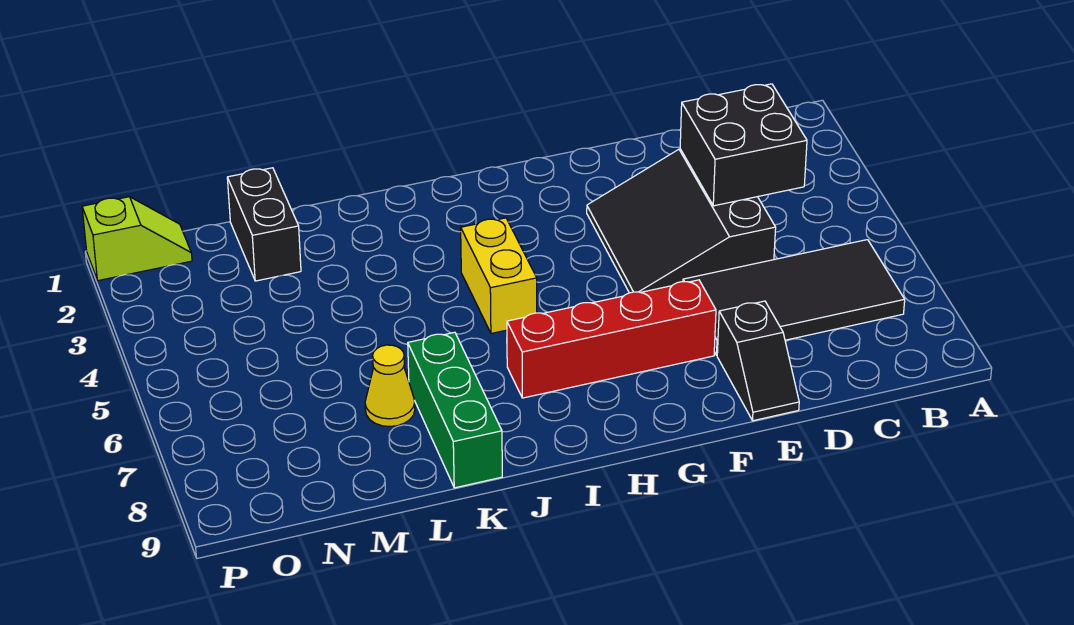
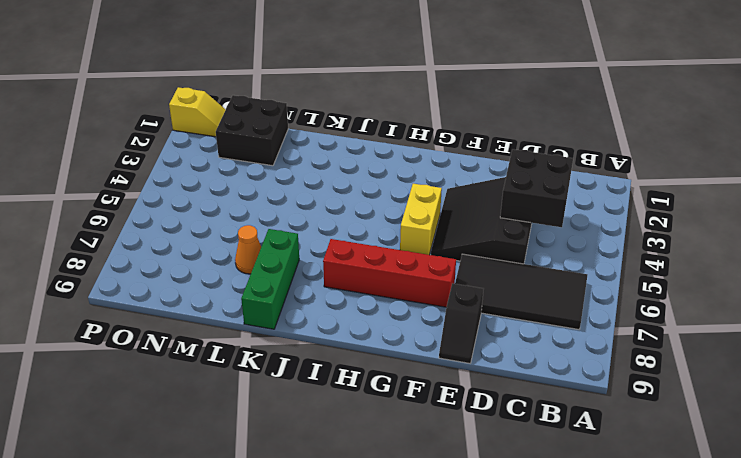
yellow 1x2 brick [461,218,537,333] -> yellow 1x2 brick moved to [400,184,442,255]
yellow 1x1 cone [365,345,415,427] -> orange 1x1 cone [235,225,261,274]
black 1x2 brick [227,168,301,281] -> black 2x2 brick [216,95,288,166]
lime 1x2 slope [82,197,192,281] -> yellow 1x2 slope [169,87,226,137]

